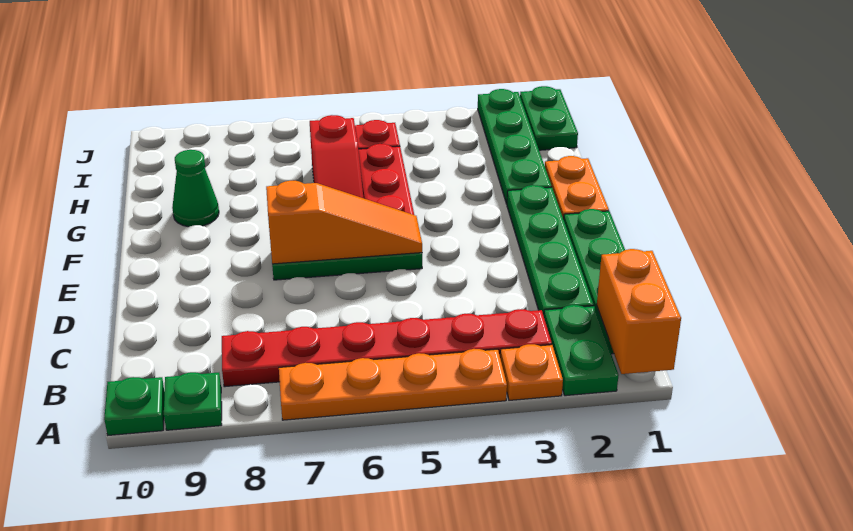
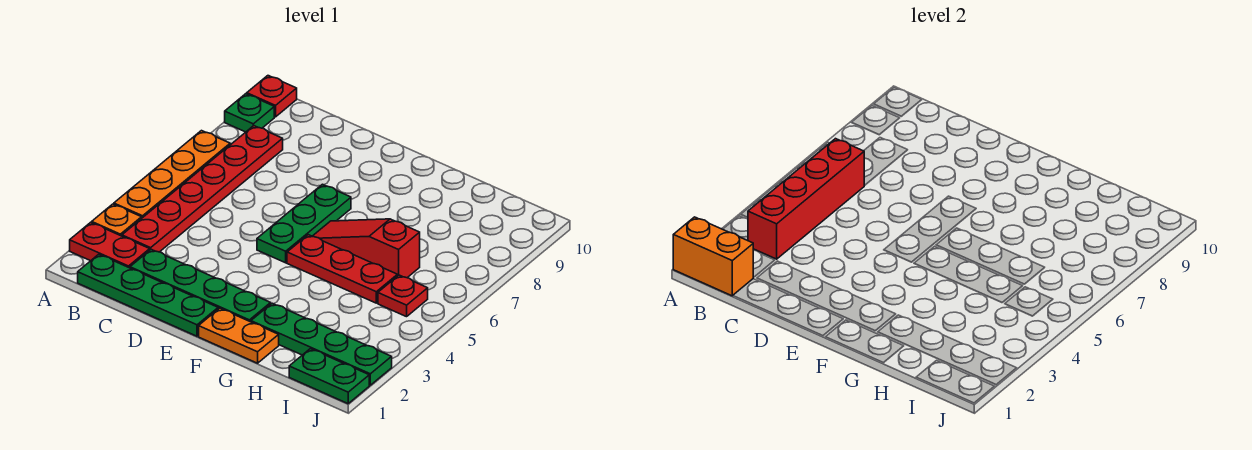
green 1x2 plate [544,305,619,396] -> red 1x2 plate [70,222,150,268]
green 1x1 plate [104,377,165,435] -> red 1x1 plate [247,76,297,117]
none -> red 1x4 brick [748,139,864,259]
orange 1x3 slope [266,181,422,264] -> none
green 1x1 cone [172,150,219,227] -> none

